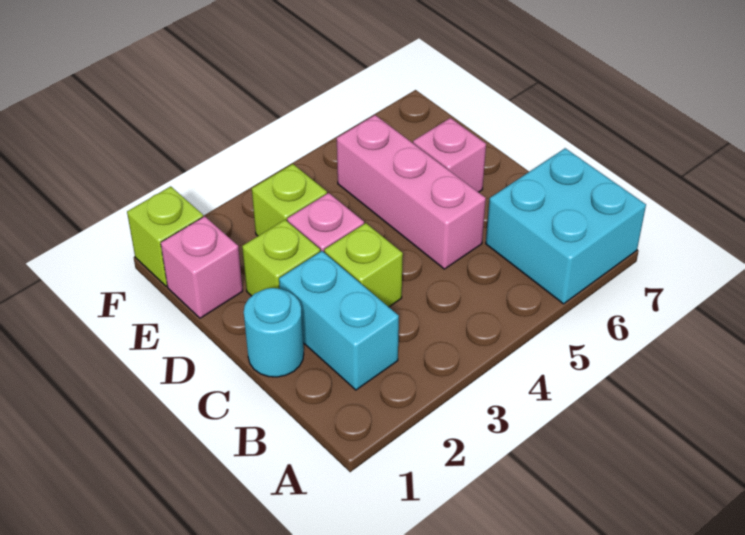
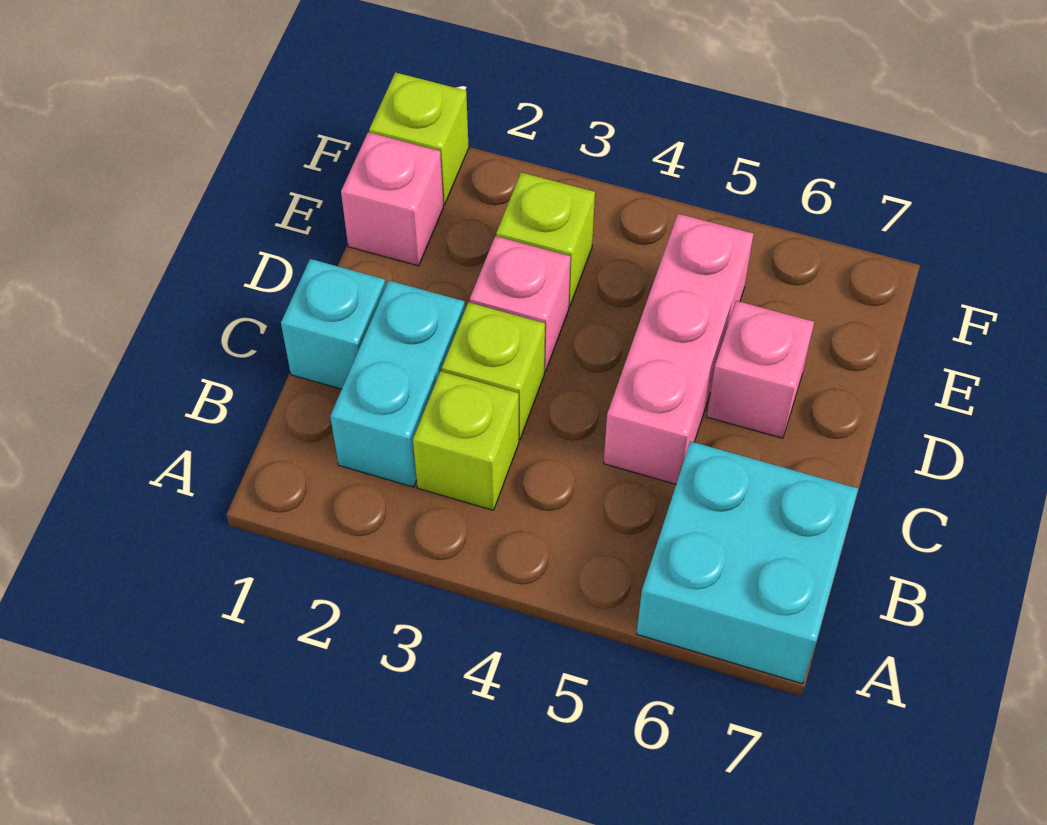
cyan 1x1 round brick [244,288,304,377] -> cyan 1x1 brick [281,259,386,389]
lime 1x1 brick [242,220,320,296] -> lime 1x1 brick moved to [413,371,519,510]

